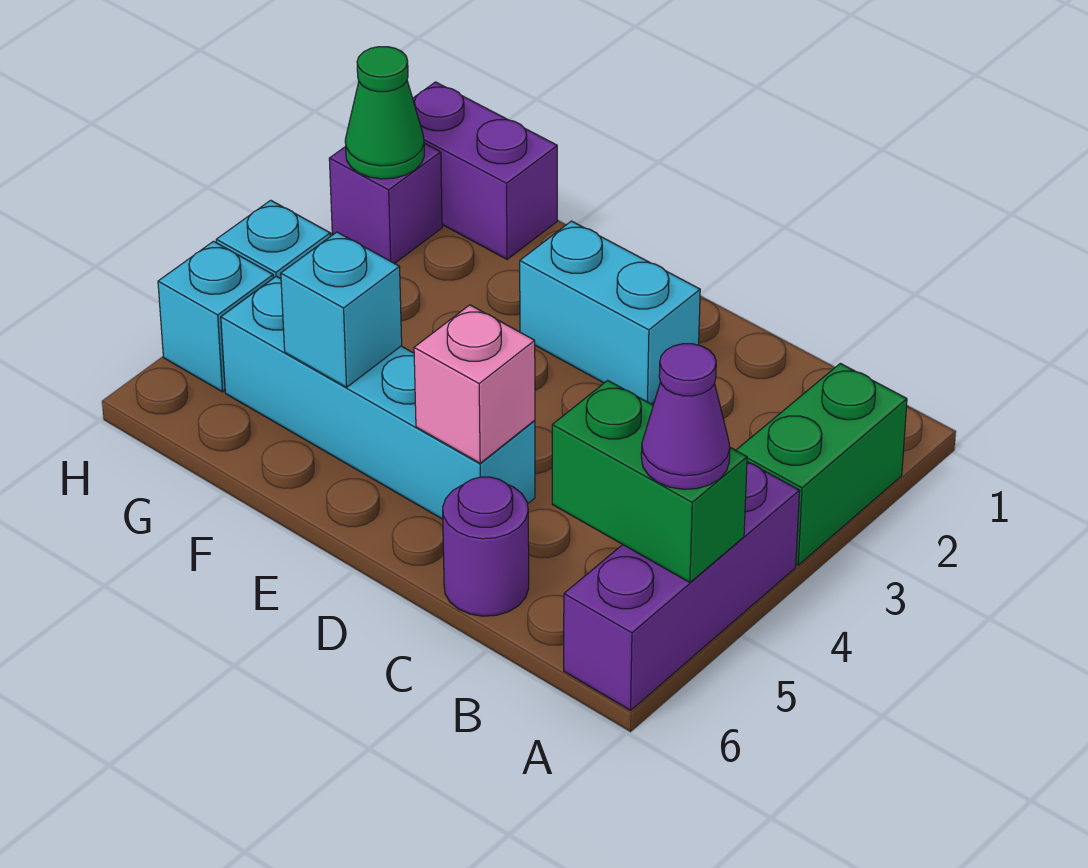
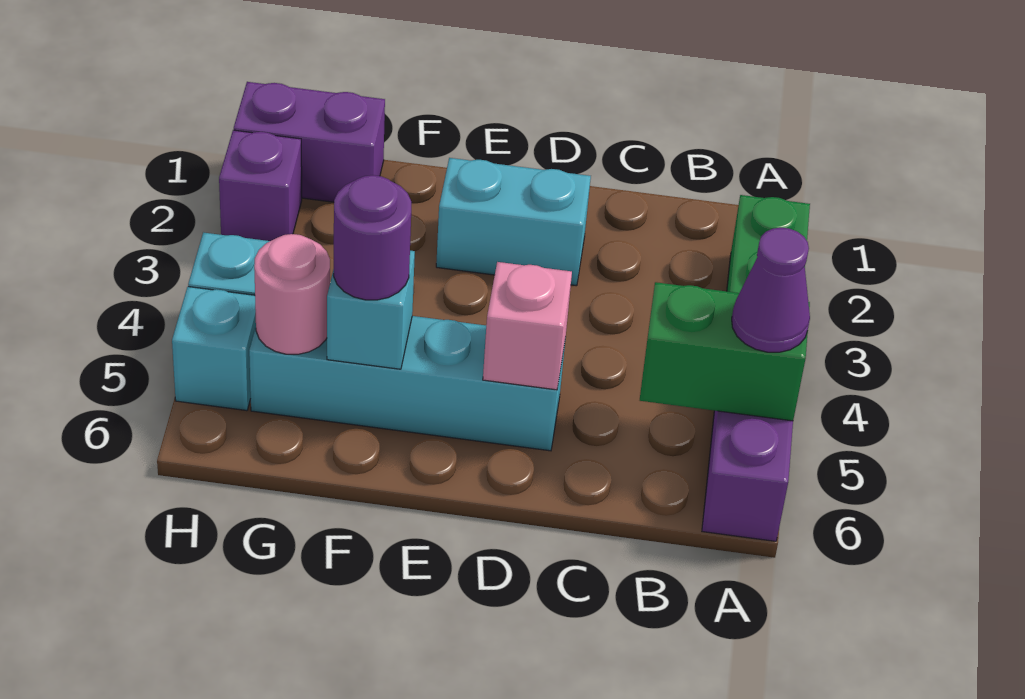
purple 1x1 round brick [443,477,529,616] -> purple 1x1 round brick moved to [334,175,411,300]
none -> pink 1x1 round brick [254,234,330,354]
green 1x1 cone [345,47,424,179] -> none

